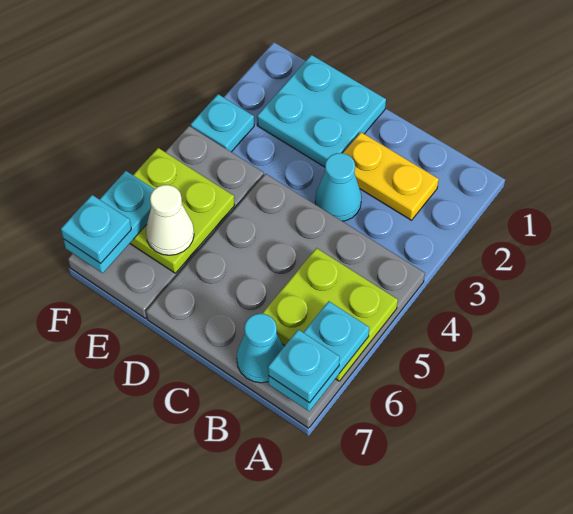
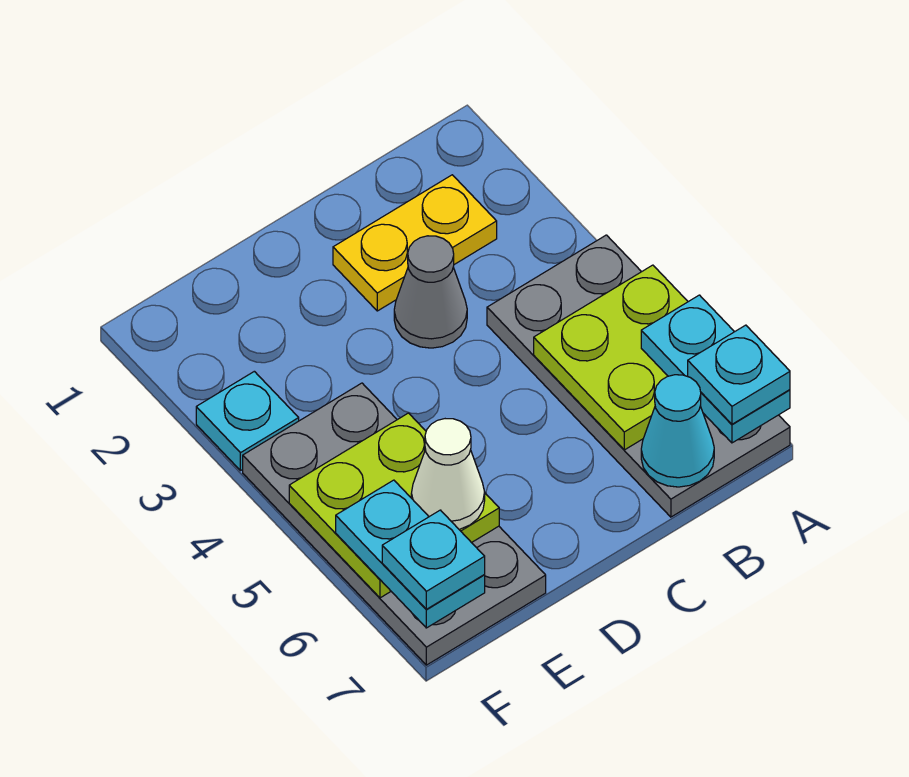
grey 4x4 plate [146,174,425,428] -> grey 2x4 plate [487,235,790,517]
cyan 1x1 cone [315,153,362,221] -> grey 1x1 cone [394,236,467,348]
cyan 2x2 plate [257,55,386,167] -> none

